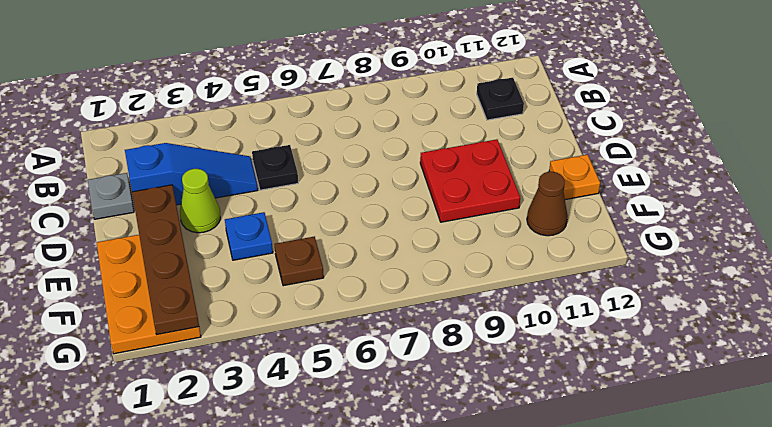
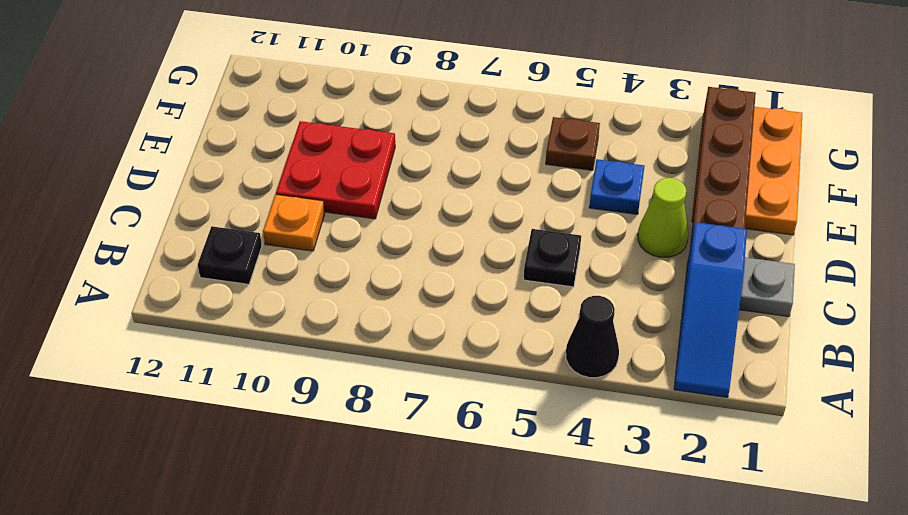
none -> black 1x1 cone [566,296,619,378]
blue 1x3 slope [125,143,258,205] -> blue 1x3 slope turned to [674,222,747,397]
orange 1x1 plate [549,155,600,200] -> orange 1x1 plate moved to [263,195,325,251]
brown 1x1 cone [527,172,568,236] -> none

